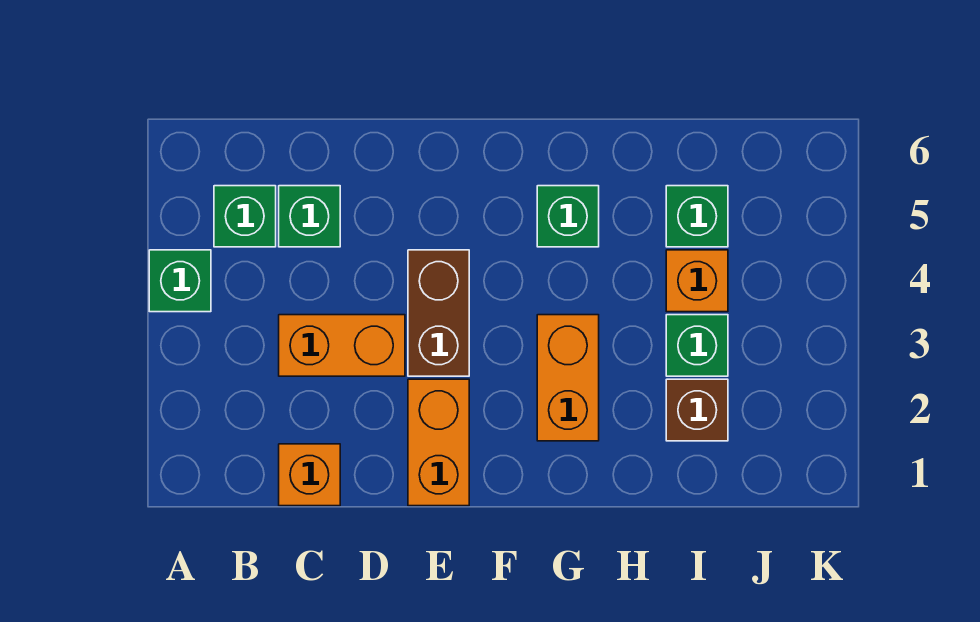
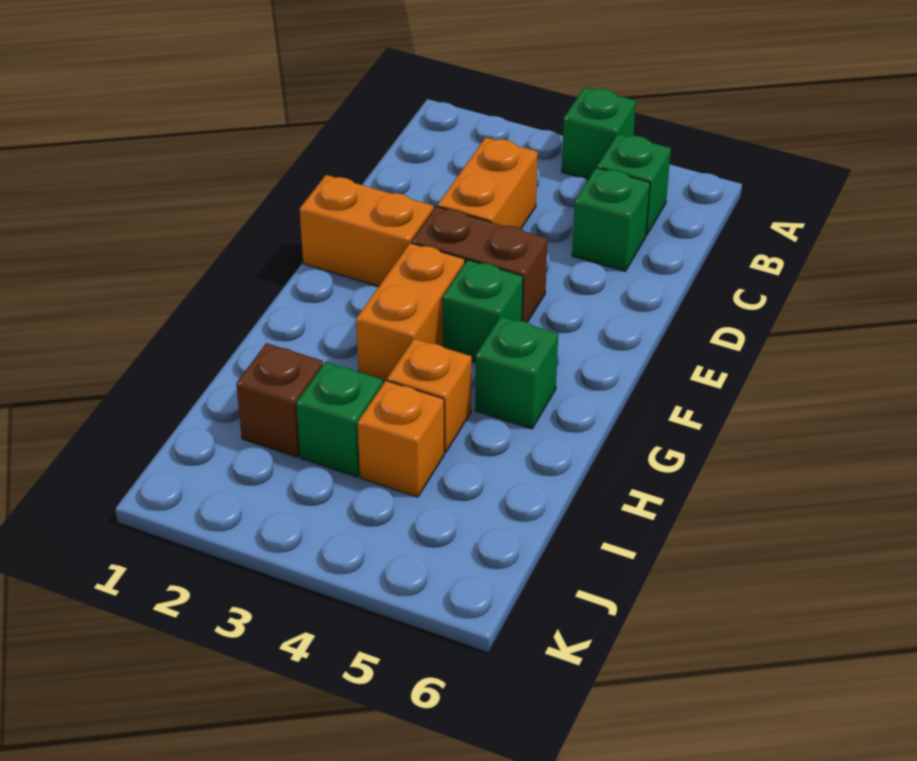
orange 1x1 brick [279,444,340,506] -> orange 1x1 brick moved to [387,339,472,453]
orange 1x2 brick [537,315,599,441] -> orange 1x2 brick turned to [356,243,465,382]
green 1x1 brick [666,186,728,247] -> green 1x1 brick moved to [443,260,523,362]

